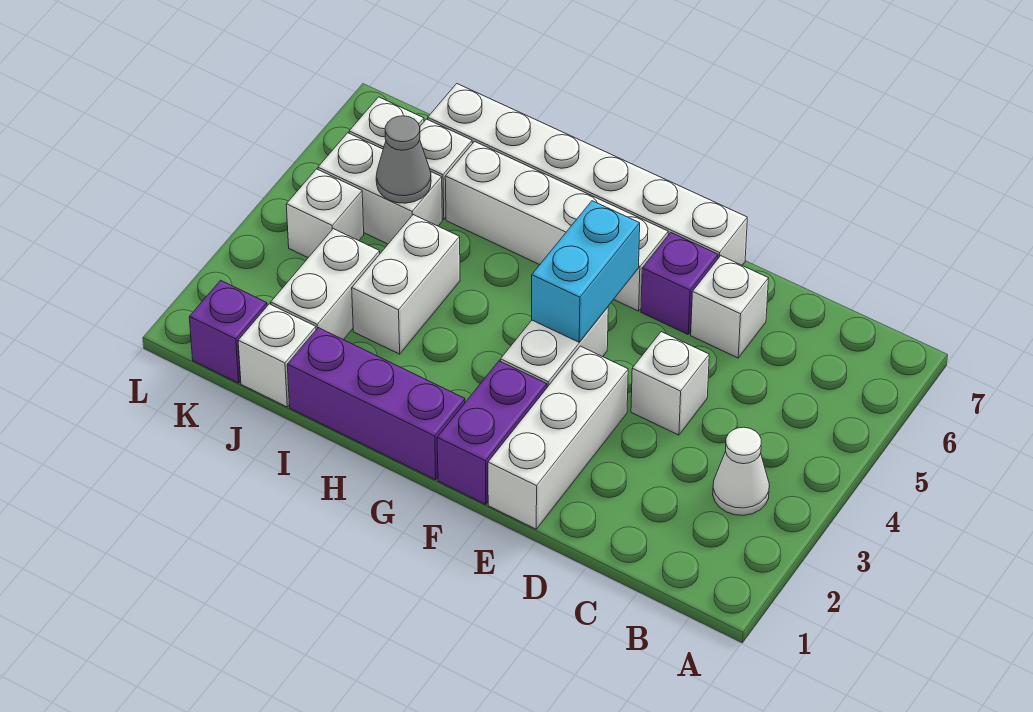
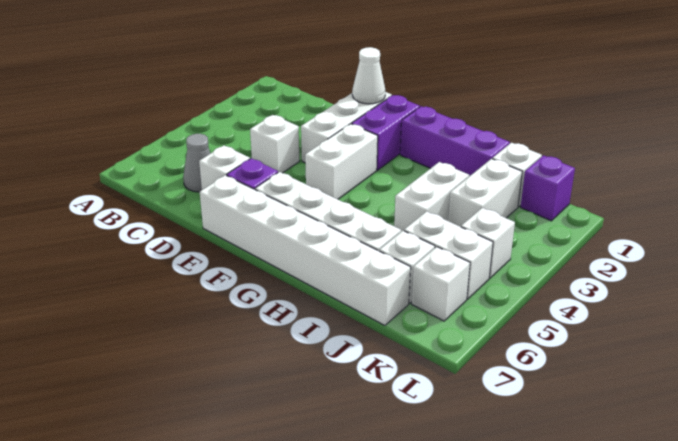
white 1x1 cone [713,427,769,515] -> white 1x1 cone moved to [352,47,385,104]
cyan 1x2 brick [532,201,640,342] -> none
grey 1x1 cone [376,116,431,203] -> grey 1x1 cone moved to [183,134,211,192]

